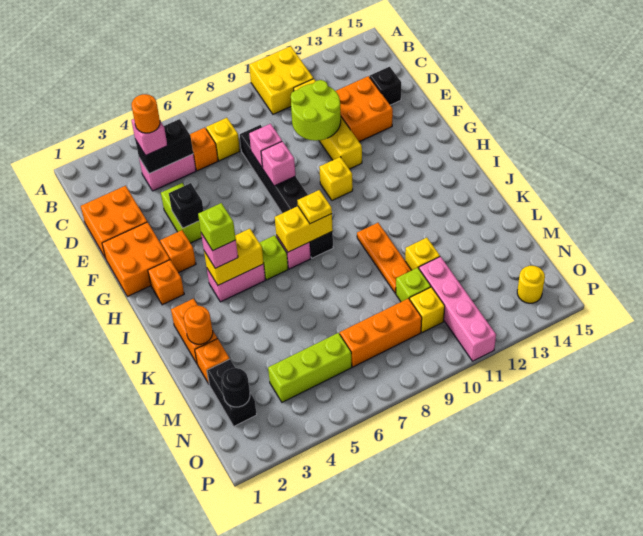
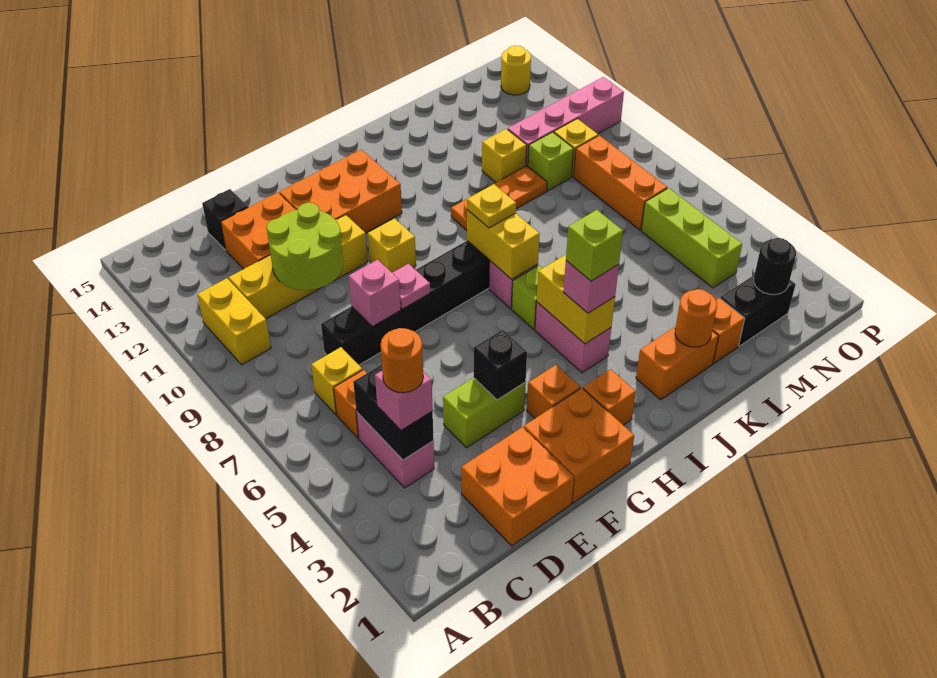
yellow 2x2 brick [249,46,314,114] -> yellow 1x2 brick [197,278,271,365]
pink 1x1 brick [261,141,295,186] -> pink 1x1 plate [393,264,430,309]
none -> orange 2x3 brick [279,150,402,233]

